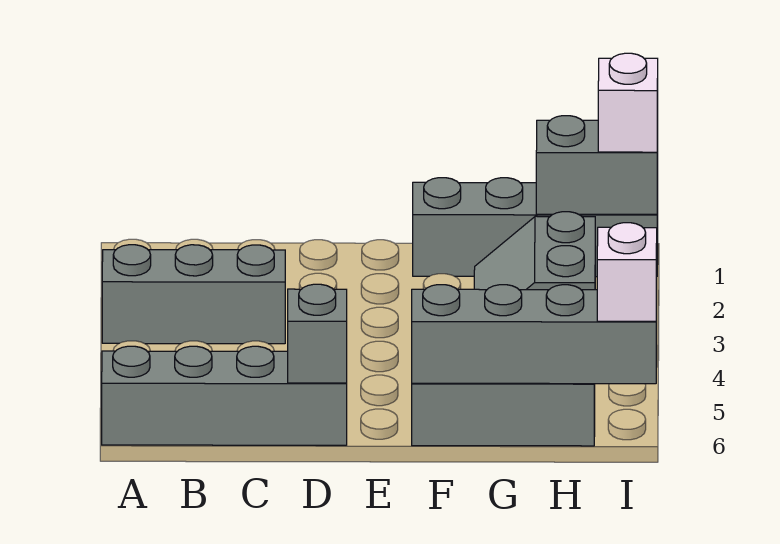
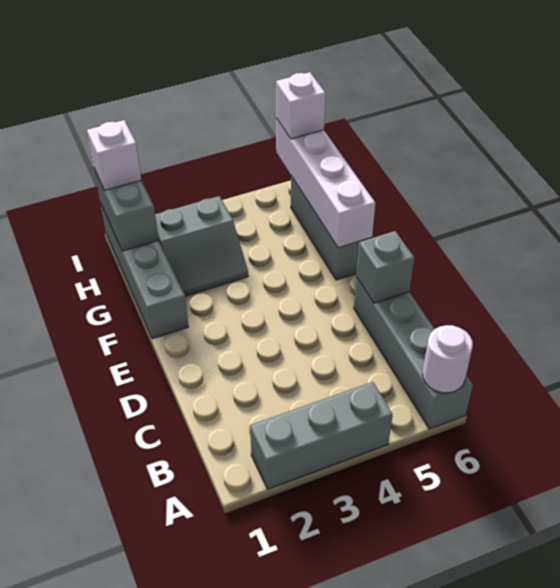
grey 1x3 brick [102,245,285,344] -> grey 1x3 brick turned to [250,382,393,489]
none -> white 1x1 round brick [423,325,473,393]
grey 1x4 brick [412,285,657,384] -> white 1x4 brick [276,118,375,248]

